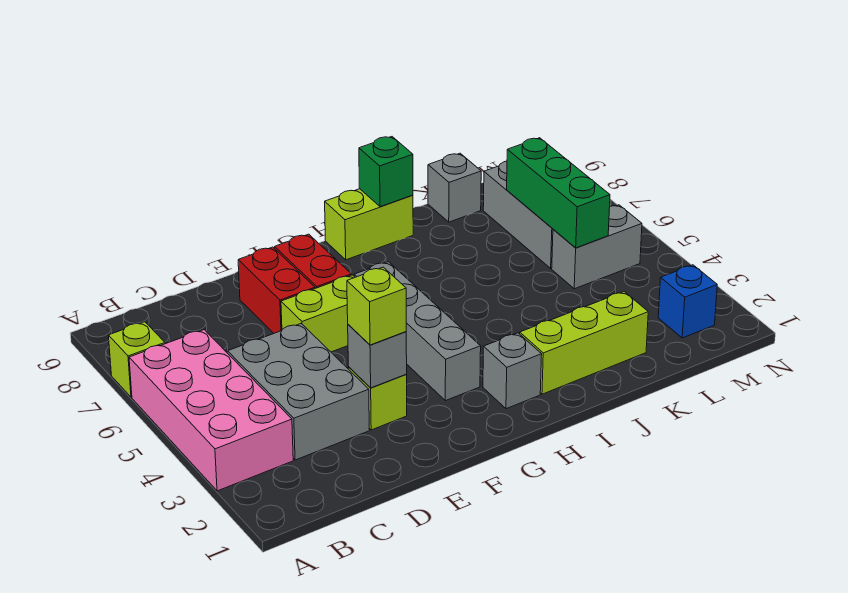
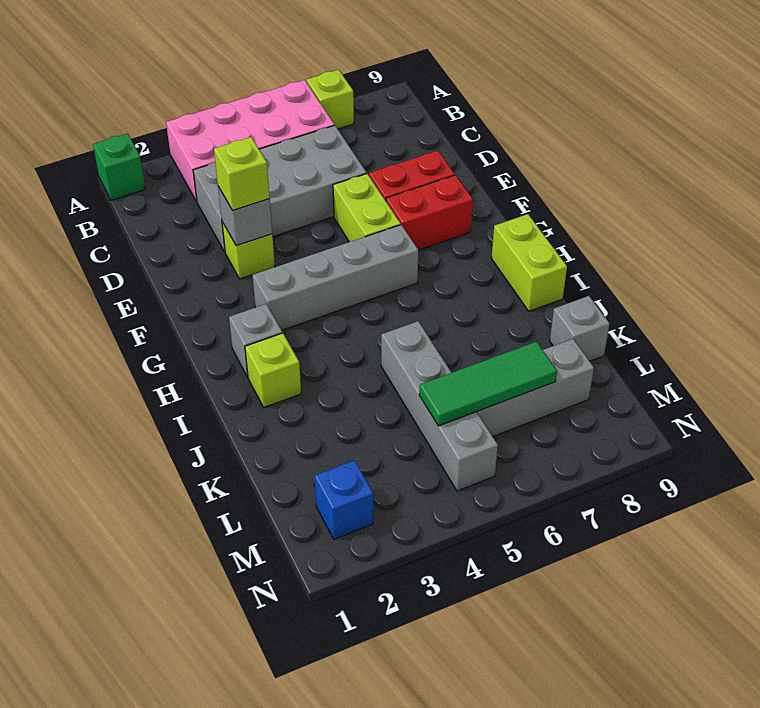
grey 2x3 brick [228,324,369,460] -> grey 2x4 brick [193,125,367,252]
lime 1x3 brick [520,292,648,394] -> lime 1x1 brick [245,333,301,407]
green 1x1 brick [359,137,413,207] -> green 1x1 brick moved to [93,133,145,200]
grey 1x2 brick [552,205,642,289] -> grey 1x4 brick [381,321,498,491]
green 1x3 brick [507,138,610,248] -> green 1x3 tile [419,342,557,426]

